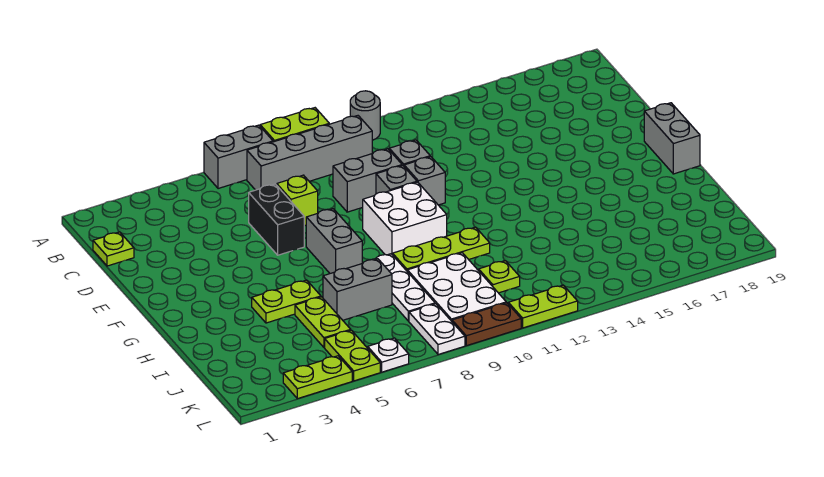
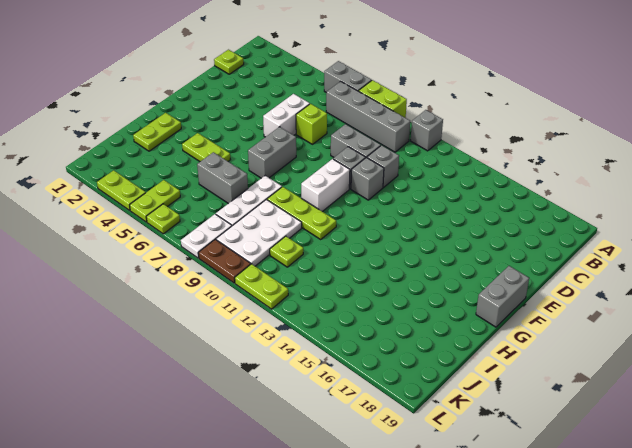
grey 1x1 round brick [350,91,380,140] -> grey 1x1 brick [411,110,443,151]
black 1x2 brick [249,184,304,255] -> white 1x2 brick [263,94,310,137]
white 2x2 brick [363,182,447,255] -> white 1x2 brick [301,159,350,212]
lime 1x2 plate [295,297,351,348] -> lime 1x2 plate moved to [133,113,181,151]
white 1x1 plate [368,338,409,372] -> lime 1x1 plate [146,204,180,234]

